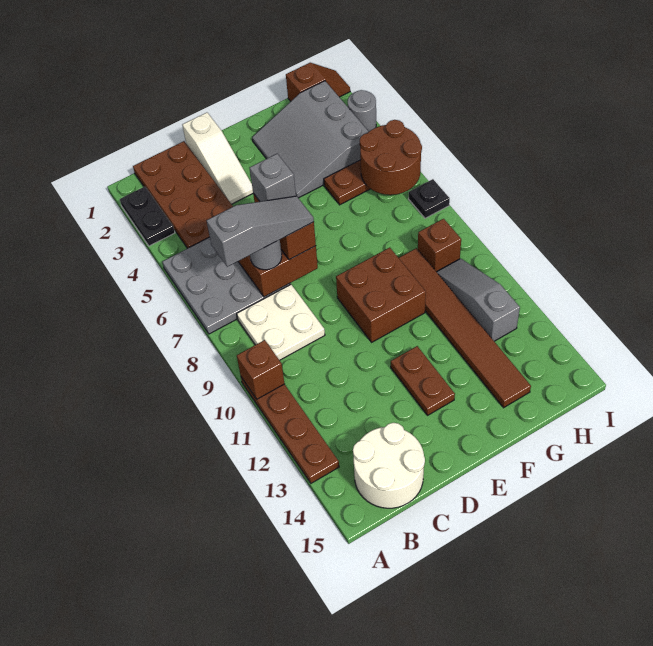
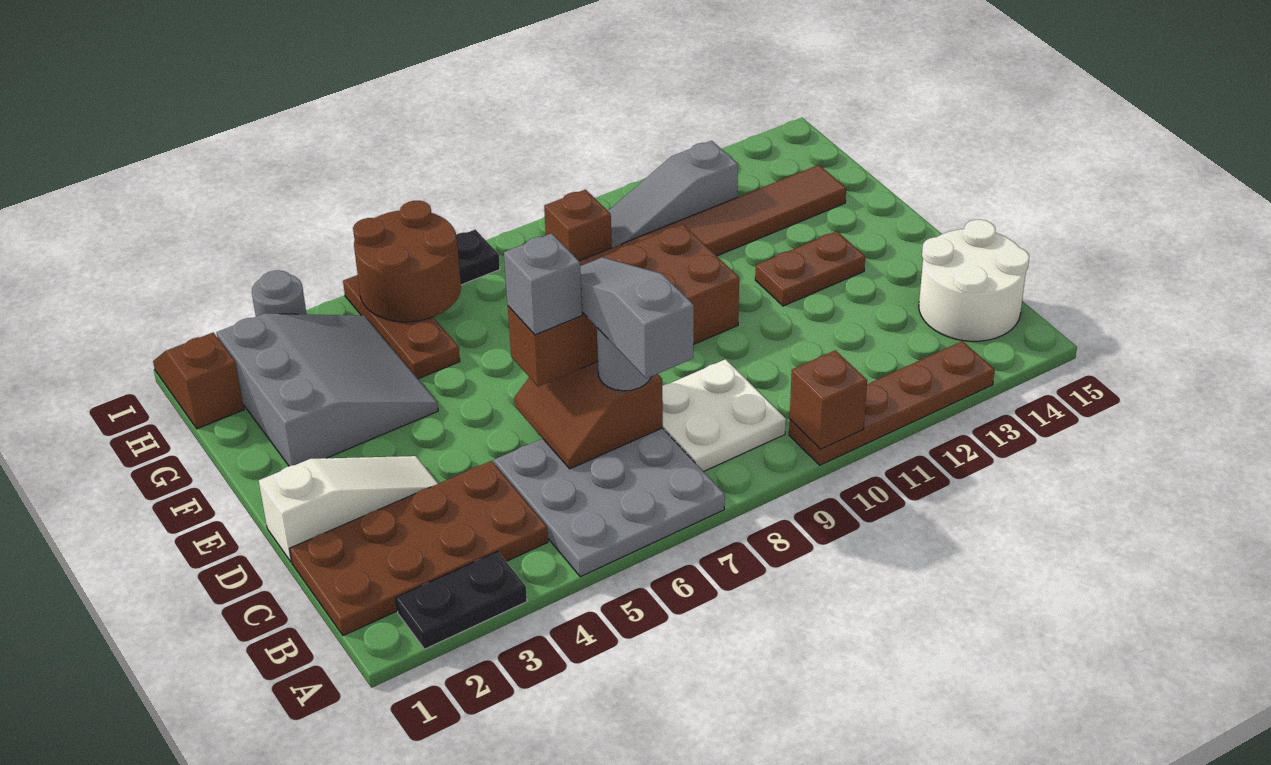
grey 3x3 slope [252,81,369,198] -> grey 3x3 slope turned to [217,313,438,466]

